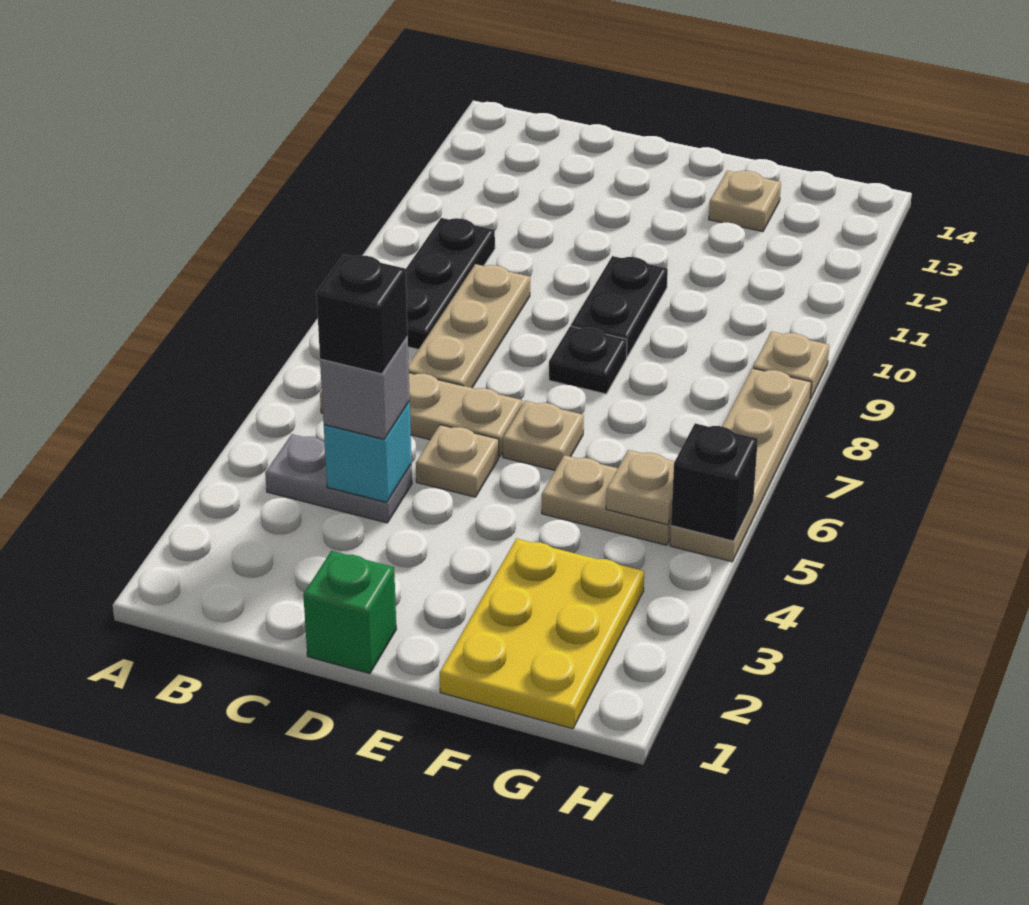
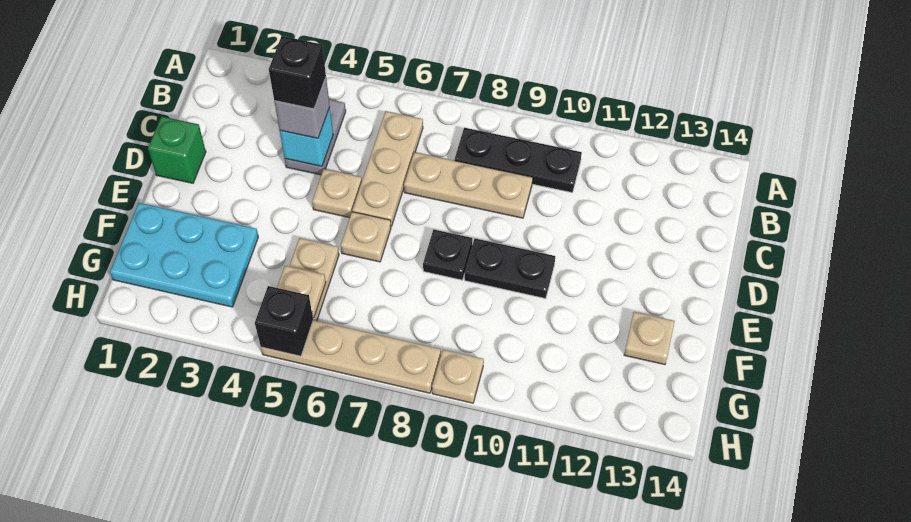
yellow 2x3 plate [440,539,644,729] -> cyan 2x3 plate [110,203,258,307]

